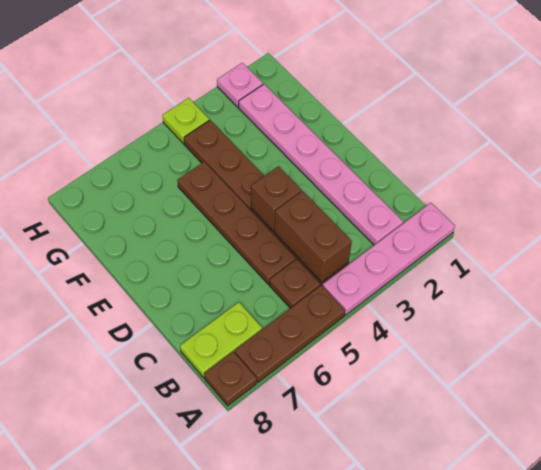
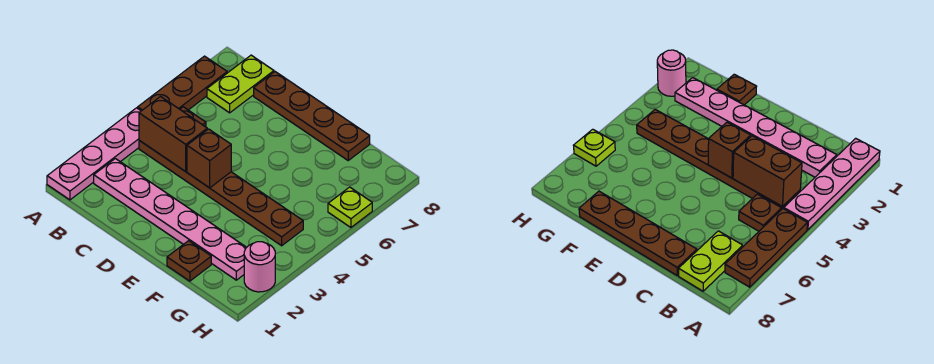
brown 1x1 plate [204,352,257,406] -> brown 1x1 plate moved to [167,241,211,281]
brown 1x4 plate [177,162,296,284] -> brown 1x4 plate moved to [254,72,370,160]
pink 1x1 plate [217,63,263,107] -> pink 1x1 round brick [244,242,275,292]
lime 1x1 plate [162,98,209,144] -> lime 1x1 plate moved to [328,187,372,227]

